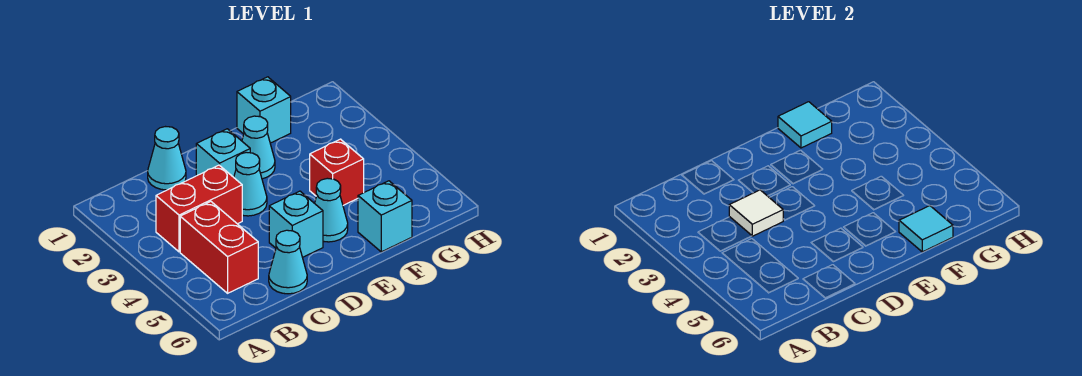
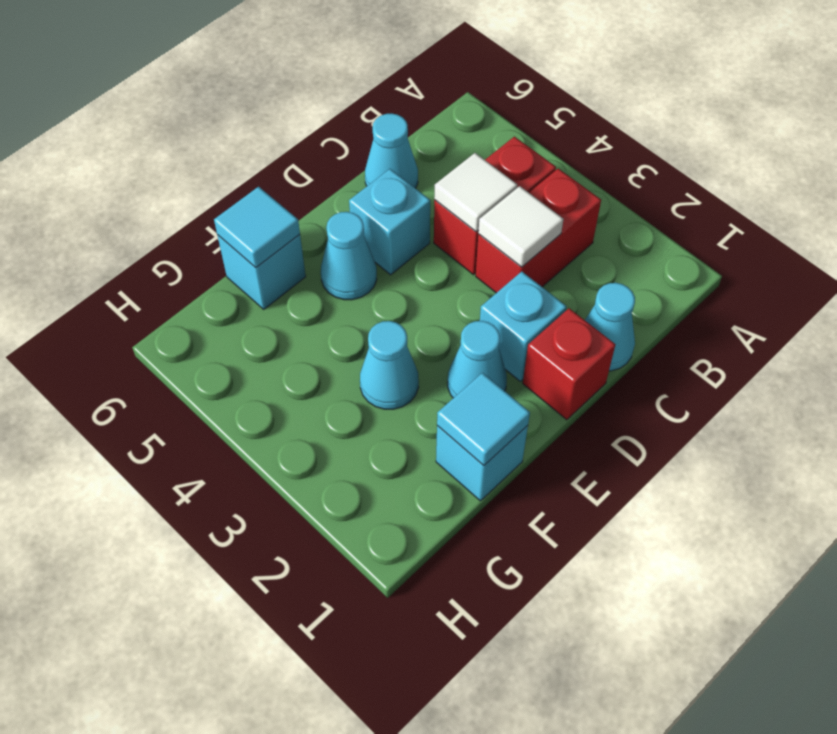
red 1x2 brick [180,202,258,293] -> red 1x2 brick turned to [434,137,556,275]
none -> white 1x1 tile [434,153,517,232]
cyan 1x1 cone [234,152,267,216] -> cyan 1x1 cone moved to [360,321,419,409]
red 1x1 brick [310,139,364,205] -> red 1x1 brick moved to [523,308,615,420]

